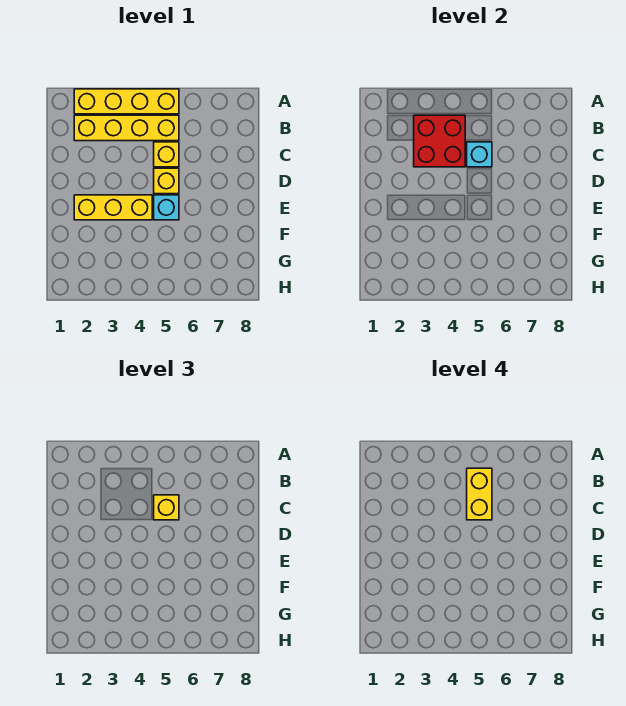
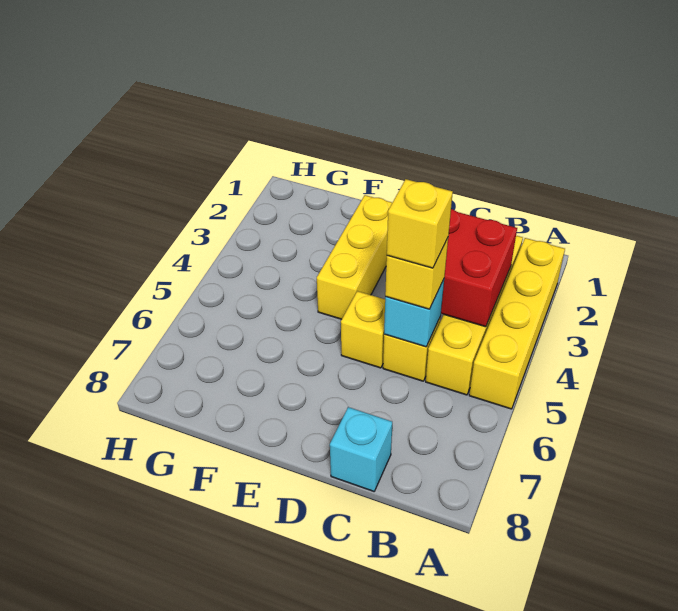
yellow 1x2 brick [467,468,492,520] -> yellow 1x1 brick [387,179,453,268]
cyan 1x1 brick [154,195,179,220] -> cyan 1x1 brick moved to [330,407,392,491]

